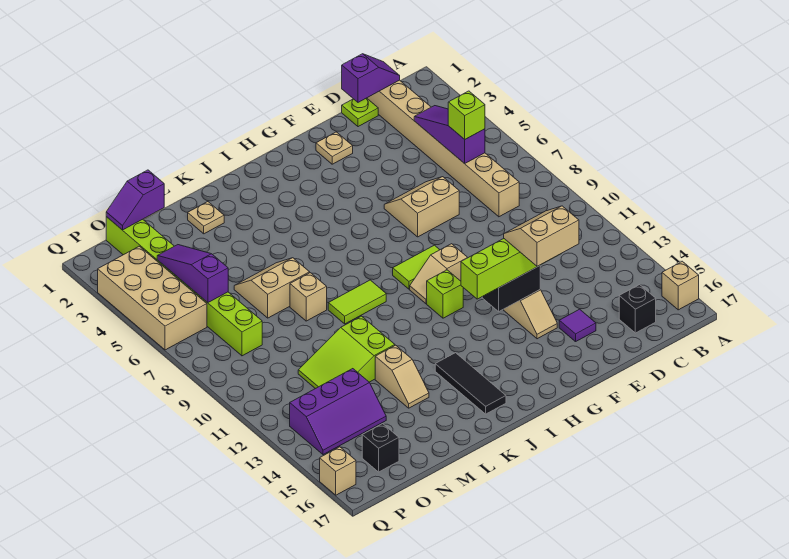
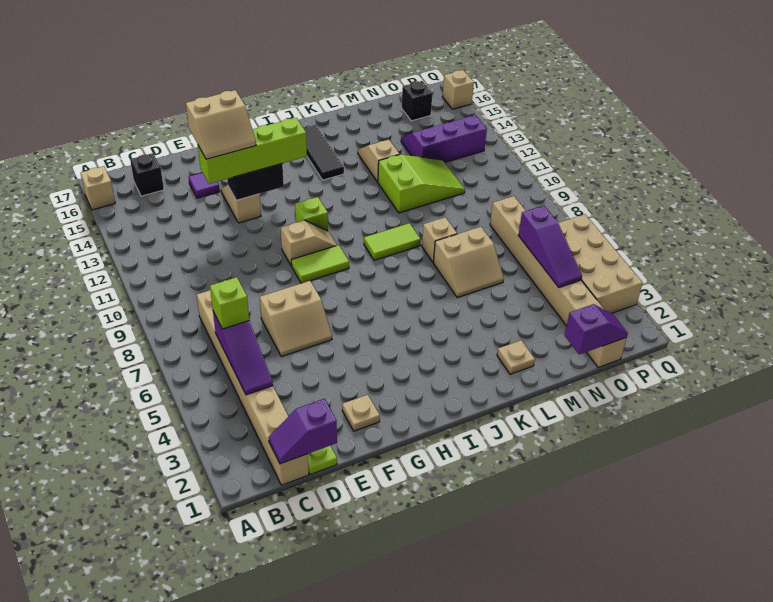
lime 1x8 brick [106,217,262,356] -> tan 1x8 brick [490,196,627,367]

